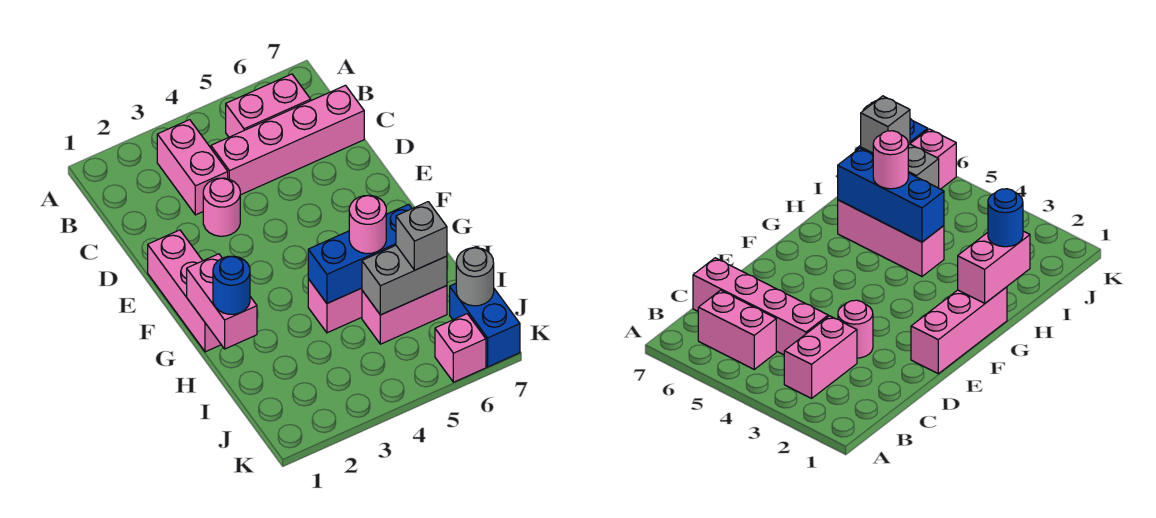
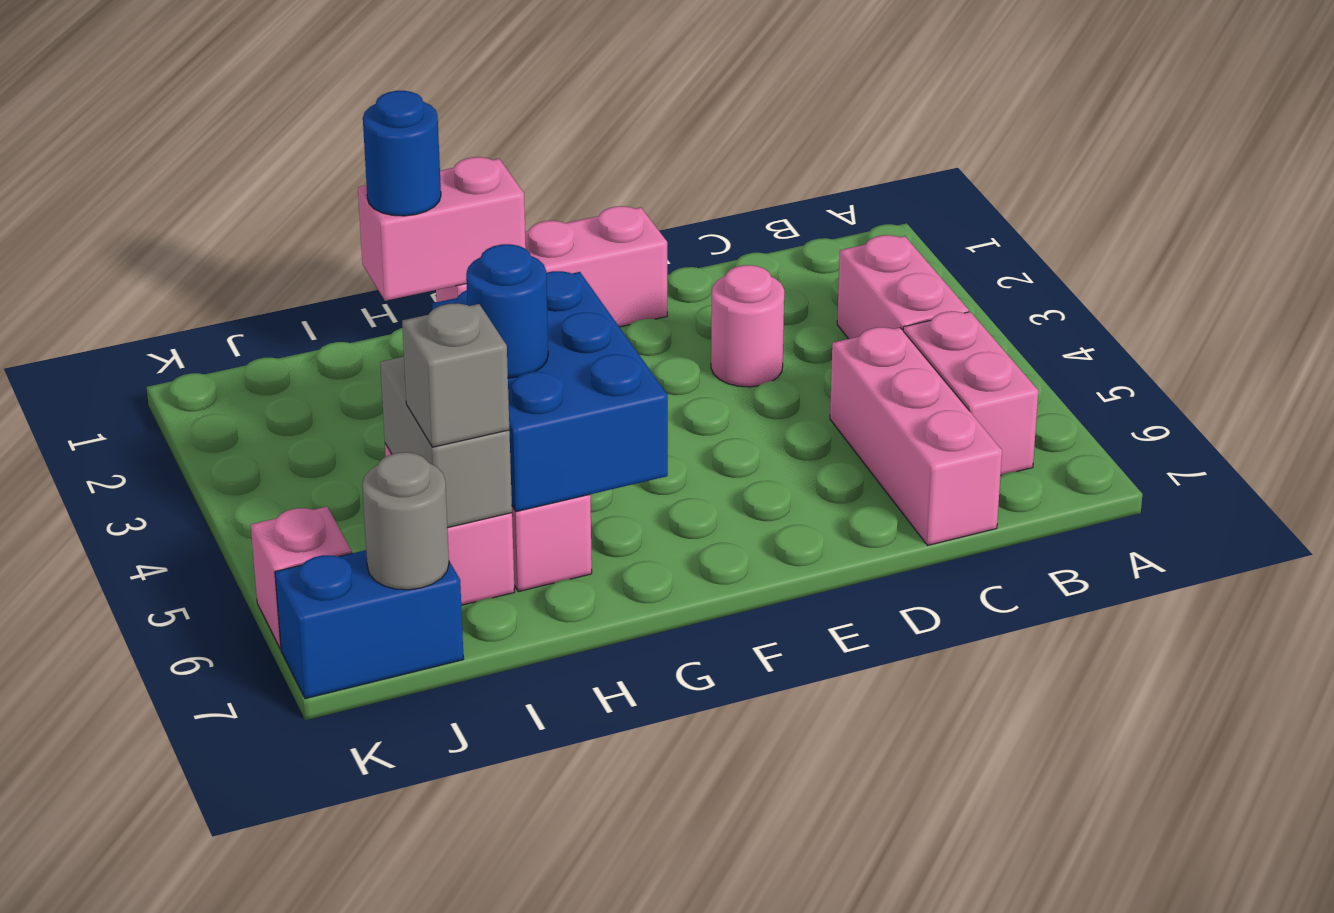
pink 1x2 brick [157,120,228,215] -> pink 1x2 brick turned to [837,235,969,339]
pink 1x4 brick [211,85,364,195] -> pink 1x3 brick [830,327,1002,546]
blue 1x3 brick [308,204,412,303] -> blue 2x3 brick [432,271,668,512]
pink 1x1 round brick [349,195,386,254] -> blue 1x1 round brick [466,244,548,378]

